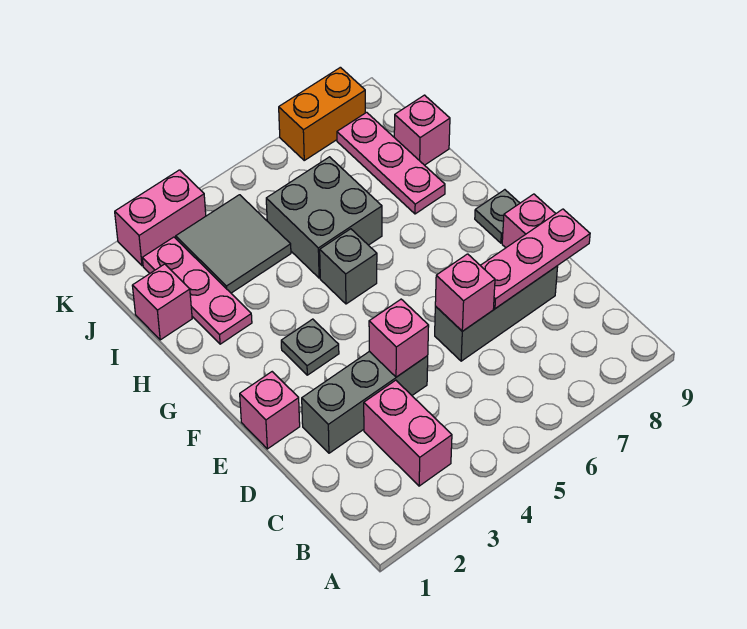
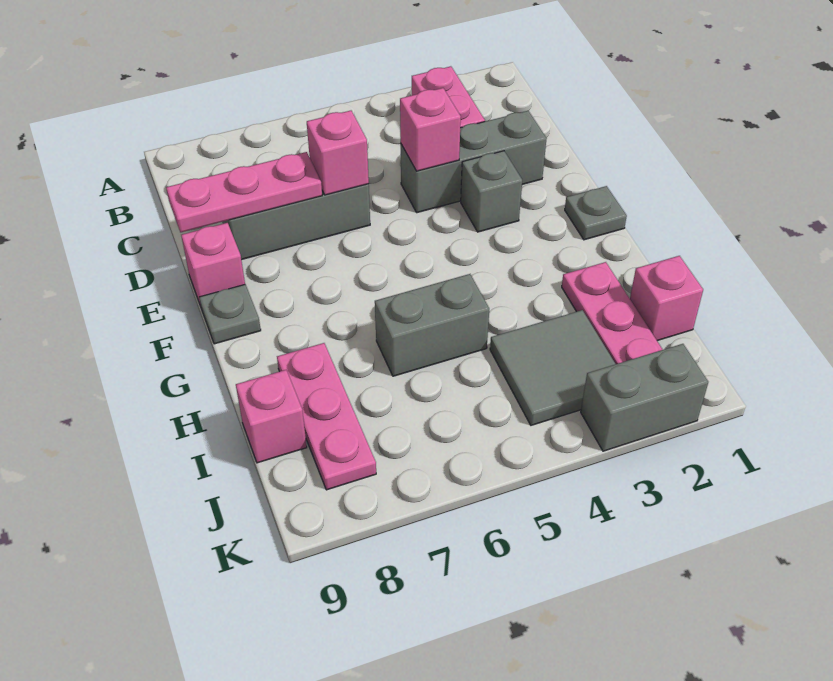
pink 1x1 brick [240,372,300,449] -> none
grey 1x1 plate [281,319,339,375] -> grey 1x1 plate moved to [565,186,627,240]
grey 1x1 brick [320,229,377,304] -> grey 1x1 brick moved to [461,151,522,232]
grey 2x2 brick [266,157,382,278] -> grey 1x2 brick [375,274,489,376]
pink 1x2 brick [115,170,206,266] -> grey 1x2 brick [581,344,708,451]
orange 1x2 brick [279,67,365,160] -> none

